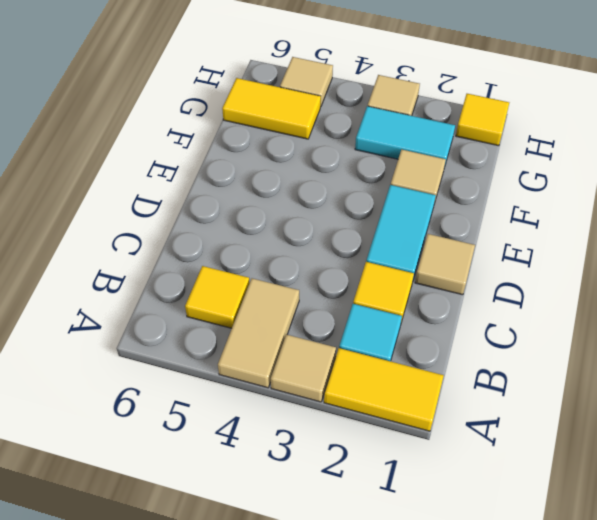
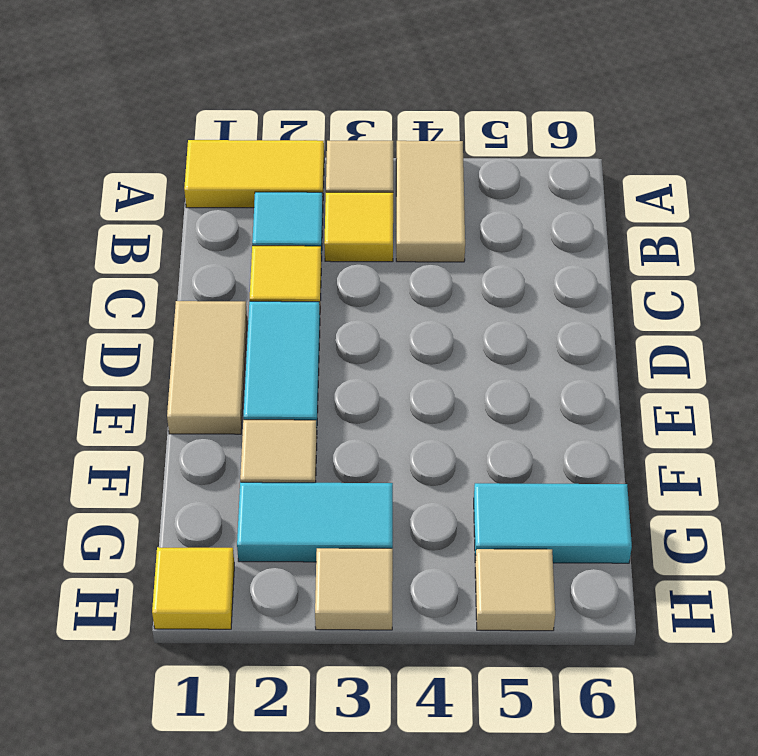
yellow 1x1 tile [185,266,250,328] -> yellow 1x1 tile moved to [324,192,393,262]
tan 1x1 tile [415,234,475,295] -> tan 1x2 tile [167,301,247,434]
yellow 1x2 tile [222,78,321,139] -> cyan 1x2 tile [474,483,632,563]

